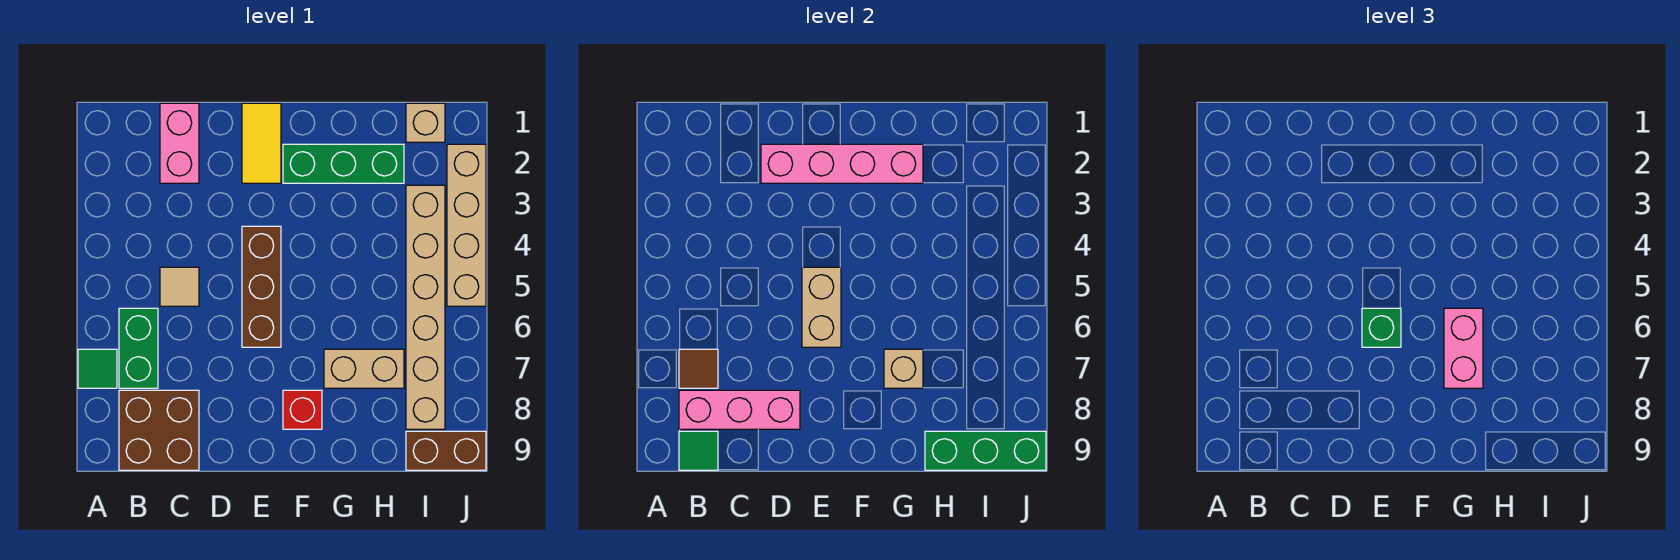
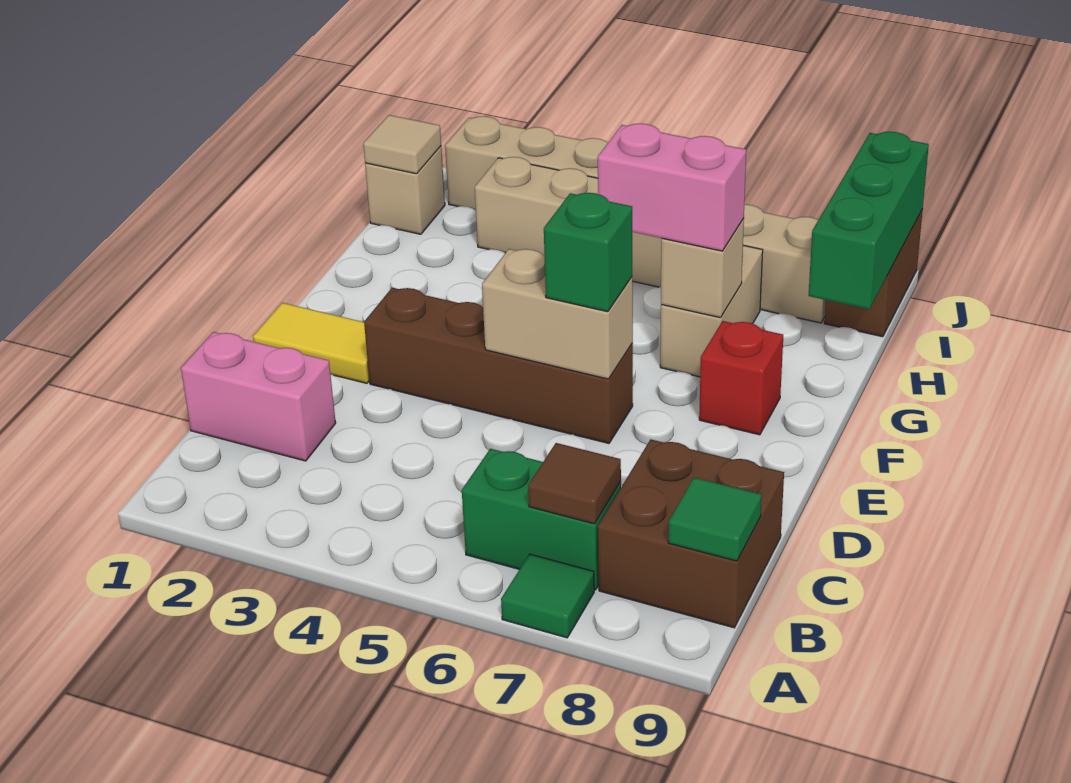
pink 1x3 brick [679,390,800,429] -> none
tan 1x1 tile [160,267,199,306] -> tan 1x1 tile moved to [363,115,441,174]
pink 1x4 brick [761,144,923,183] -> none
brown 1x3 brick [242,226,281,347] -> brown 1x4 brick [364,288,633,443]
green 1x3 brick [283,144,404,183] -> none

